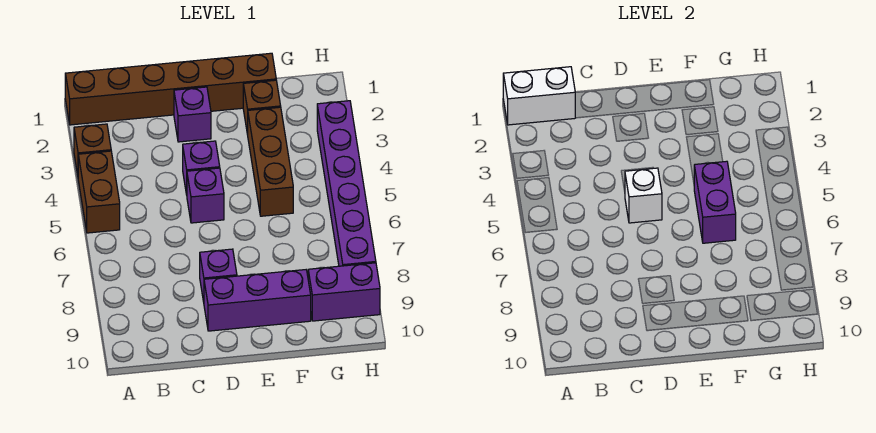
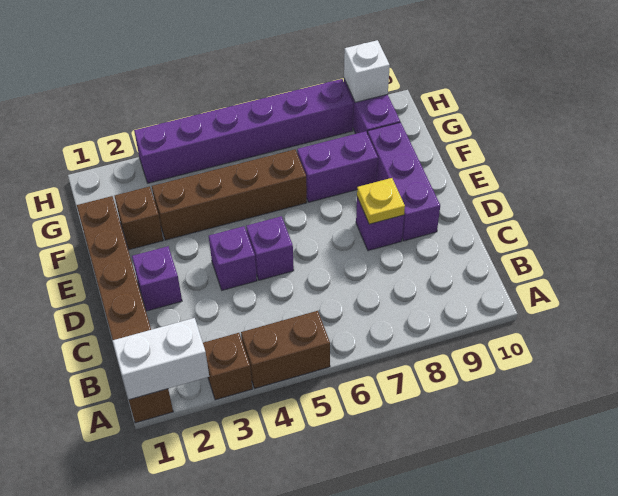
white 1x2 brick [503,67,575,125] -> white 1x2 brick turned to [113,318,209,400]
white 1x1 brick [625,168,662,223] -> white 1x1 brick moved to [344,40,390,102]
none -> yellow 1x1 plate [357,178,405,224]
brown 1x3 brick [248,107,293,216] -> brown 1x4 brick [152,149,307,240]
purple 1x2 brick [694,161,736,243] -> purple 1x2 brick moved to [297,131,378,202]

